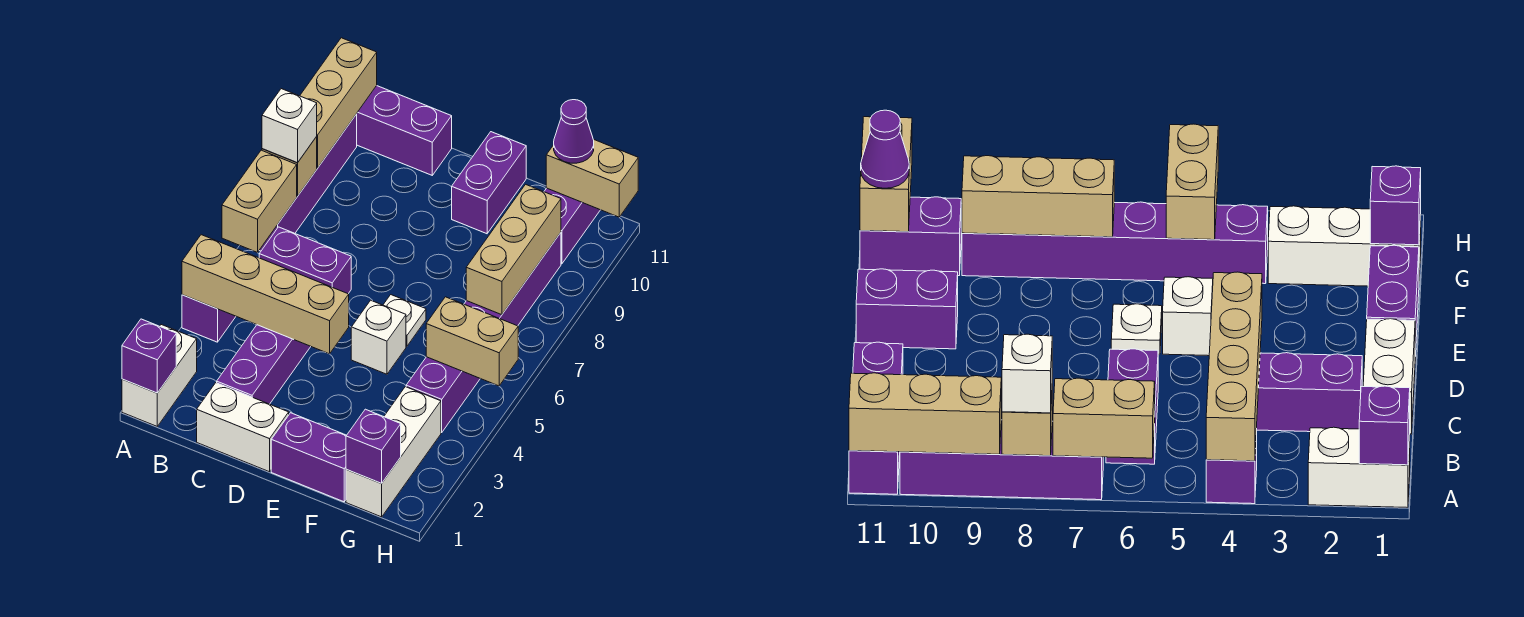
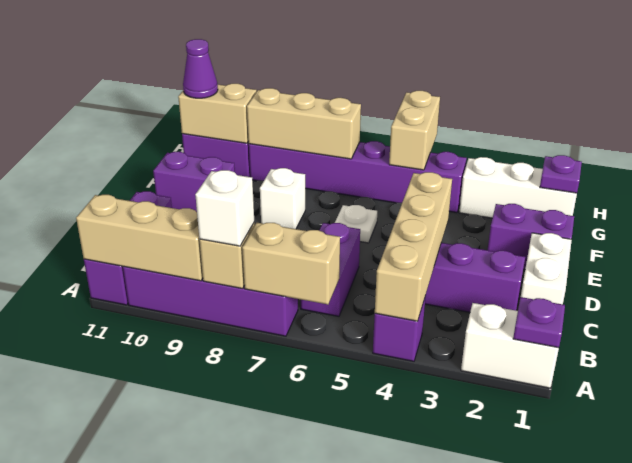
purple 1x1 brick [122,319,176,393] -> purple 1x1 plate [513,297,565,348]
purple 1x2 brick [271,413,347,502] -> purple 1x2 brick turned to [488,204,574,270]
white 1x1 brick [351,300,406,374] -> white 1x1 brick moved to [260,168,305,229]
purple 1x1 brick [346,409,401,483] -> purple 1x1 plate [540,155,582,193]
tan 1x2 brick [546,139,638,217] -> tan 1x2 brick turned to [178,84,257,143]

